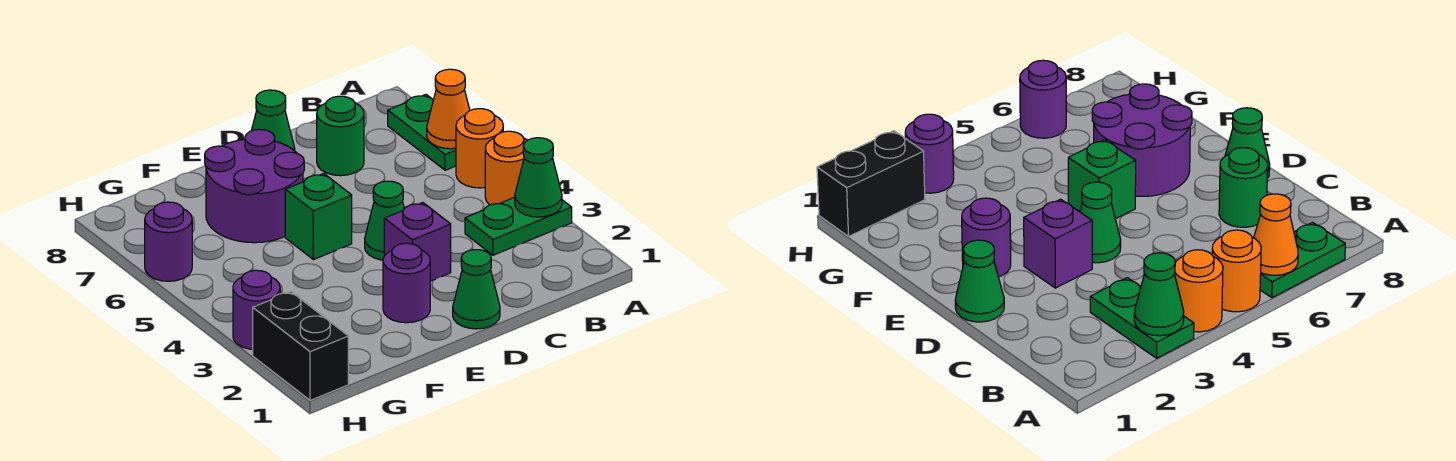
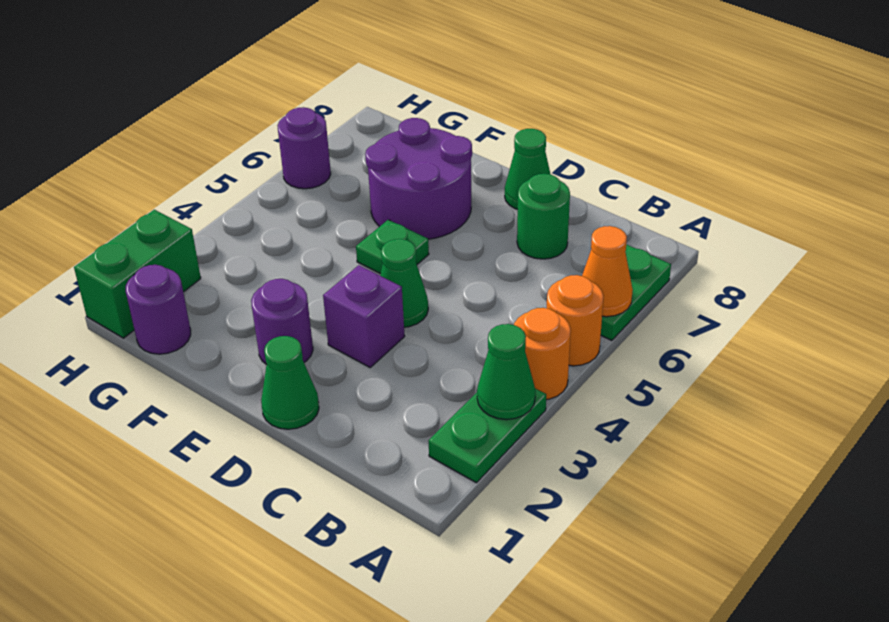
green 1x2 plate [465,197,572,255] -> green 1x2 plate turned to [428,388,546,483]
green 1x1 brick [285,174,352,260] -> green 1x1 plate [356,220,429,274]
black 1x2 brick [253,292,348,400] -> green 1x2 brick [74,210,201,338]
purple 1x1 round brick [233,270,280,349] -> purple 1x1 round brick moved to [126,265,191,354]

